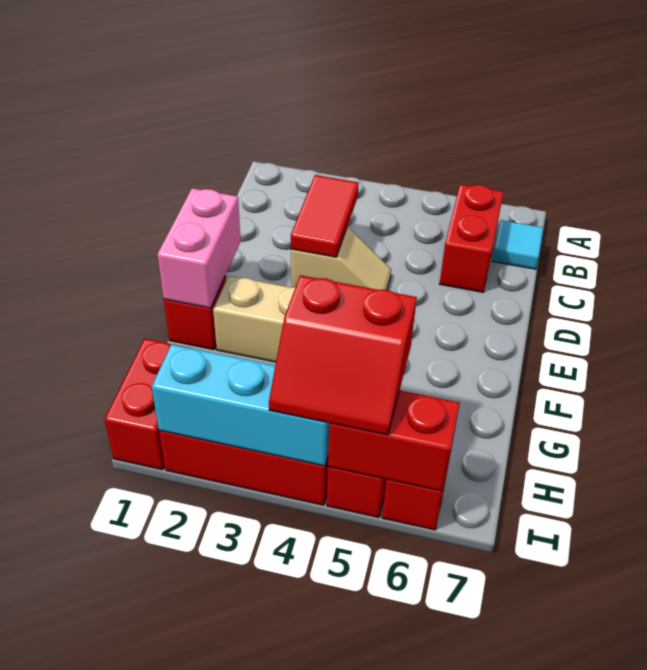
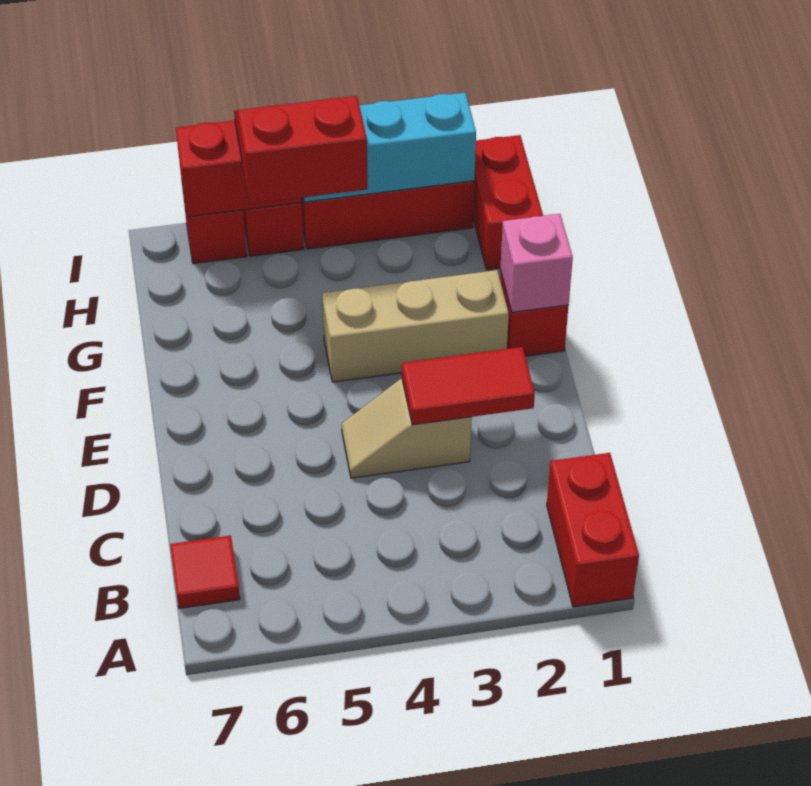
red 1x2 brick [439,184,503,292] -> red 1x2 brick moved to [547,453,639,607]
cyan 1x1 tile [492,220,544,269] -> red 1x1 tile [170,535,240,608]
red 1x2 tile [291,175,359,257] -> red 1x2 tile turned to [402,347,535,425]
pink 1x2 brick [157,188,241,308] -> pink 1x1 brick [500,214,573,312]

